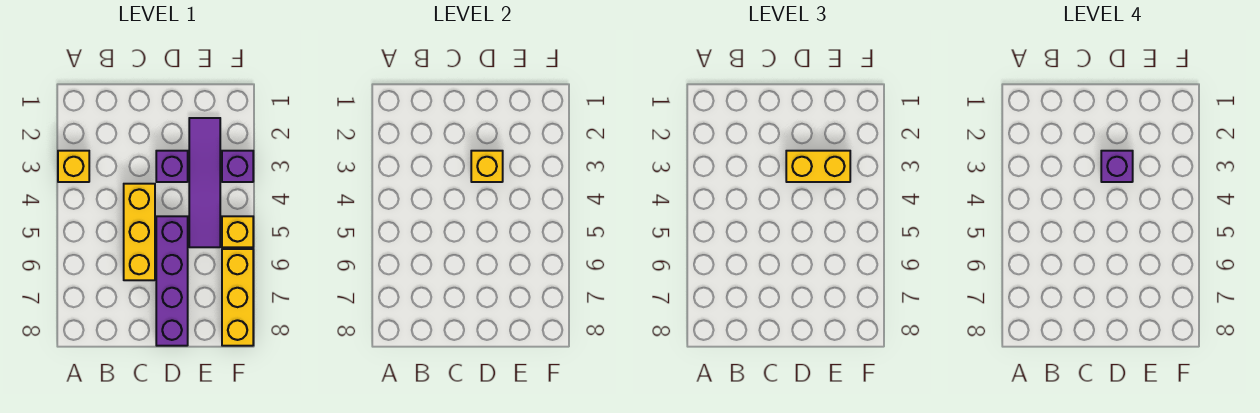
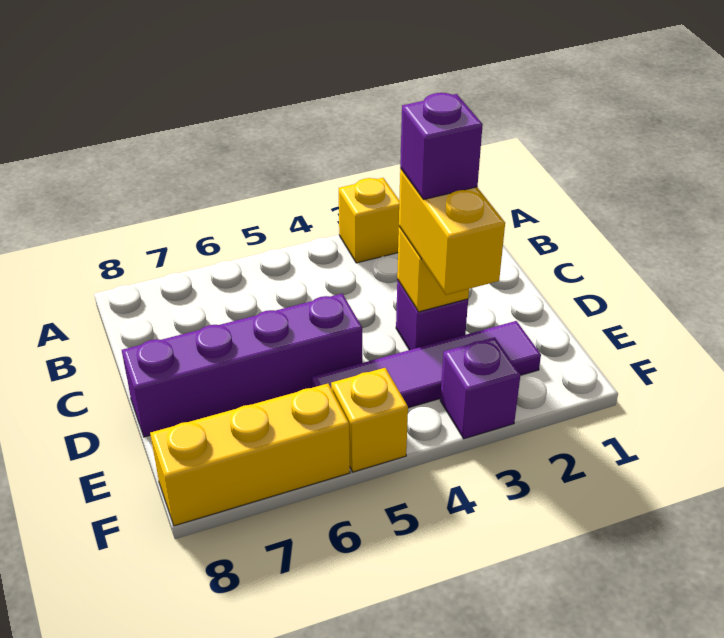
yellow 1x3 brick [124,184,155,280] -> none

